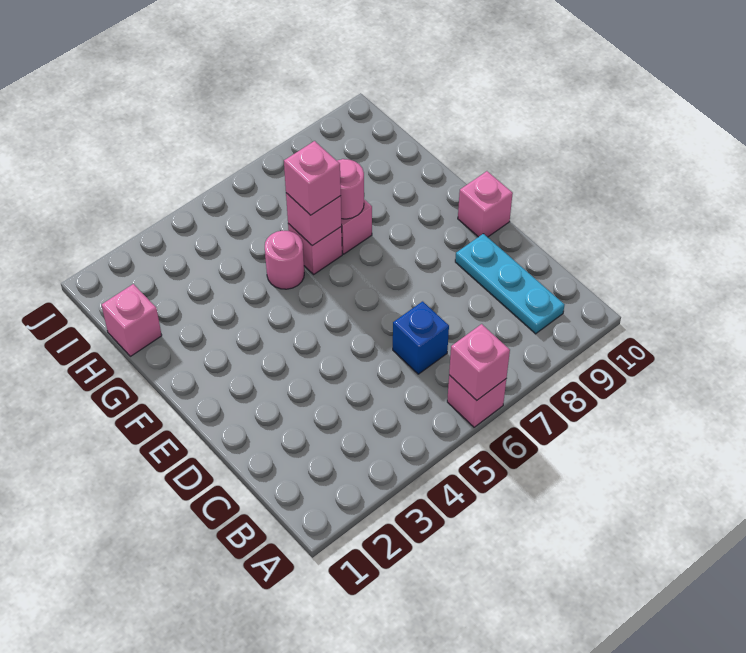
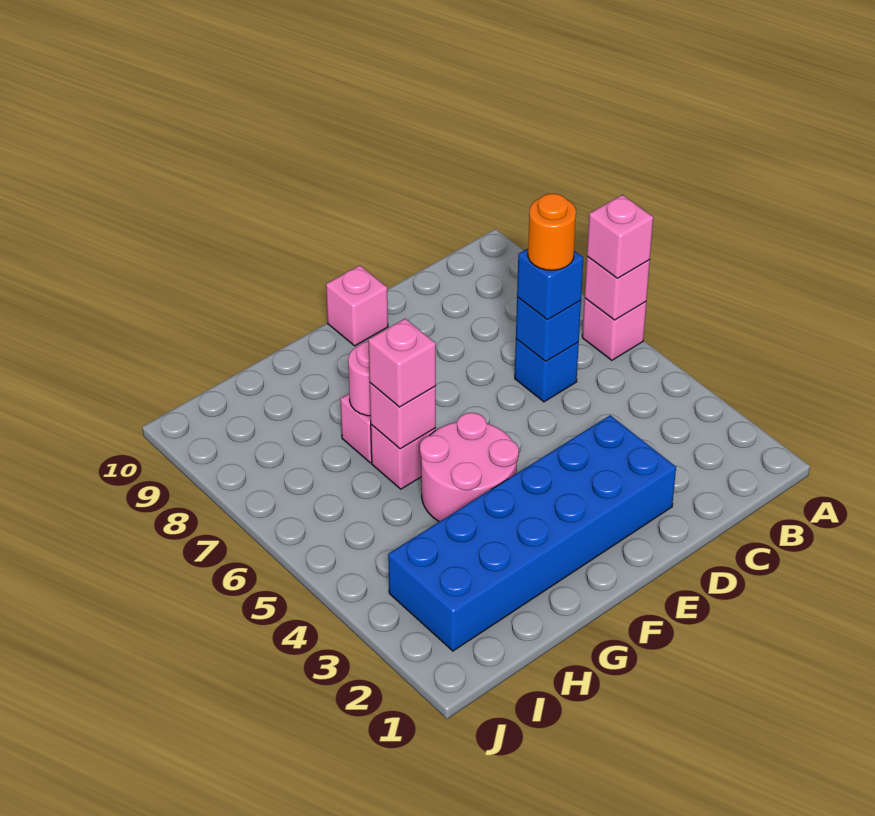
cyan 1x3 plate [455,234,564,334] -> none
none -> blue 1x1 brick [516,297,581,362]
none -> blue 1x1 brick [517,249,583,320]
none -> orange 1x1 round brick [528,194,576,270]
none -> blue 2x6 brick [388,415,676,651]
pink 1x1 round brick [265,231,304,289] -> pink 2x2 round brick [420,413,519,522]
pink 1x1 brick [102,284,162,356] -> pink 1x1 brick moved to [587,195,653,279]

